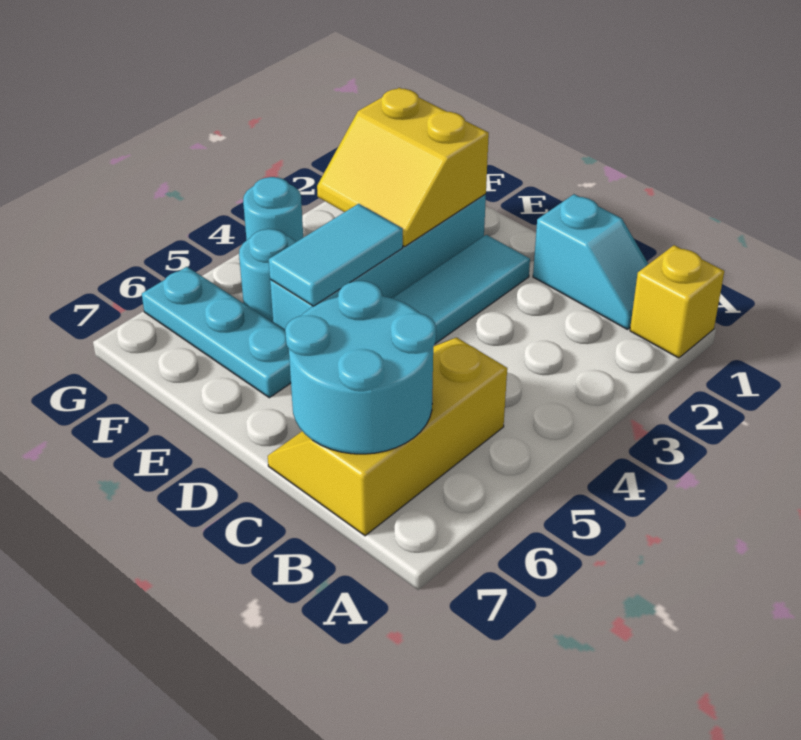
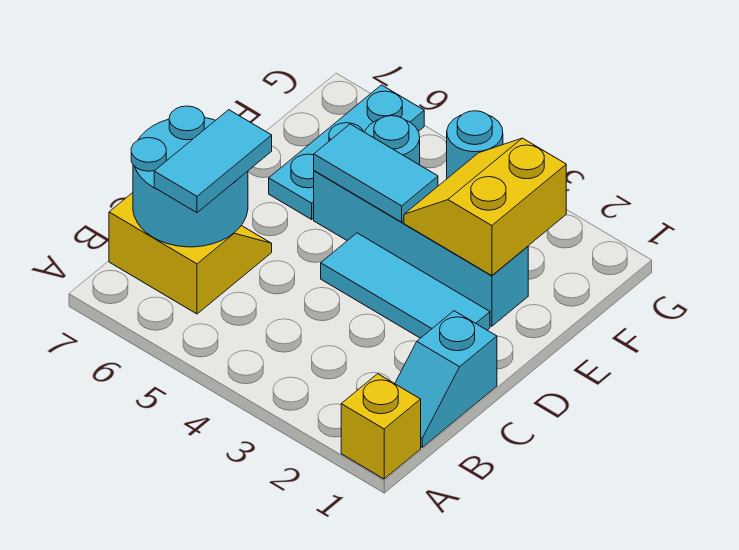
yellow 2x3 slope [268,337,507,536] -> yellow 2x2 slope [109,193,272,314]
none -> cyan 1x2 tile [154,110,272,213]

